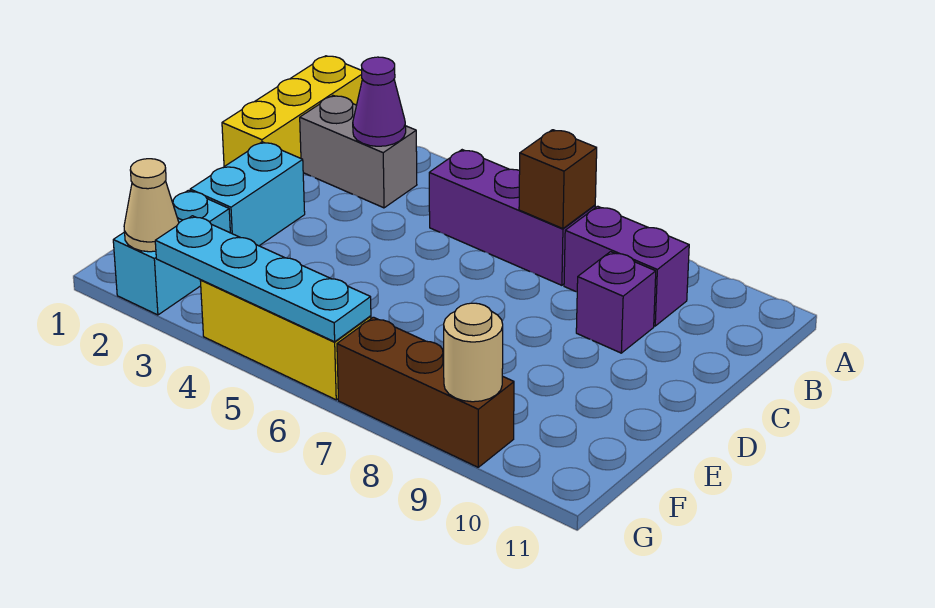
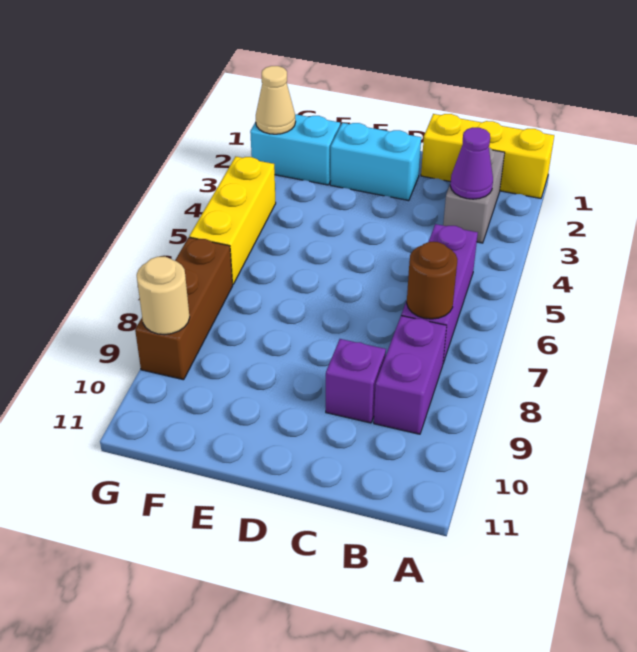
brown 1x1 brick [519,130,597,229] -> brown 1x1 round brick [407,242,458,319]
cyan 1x4 plate [155,216,371,342] -> none

